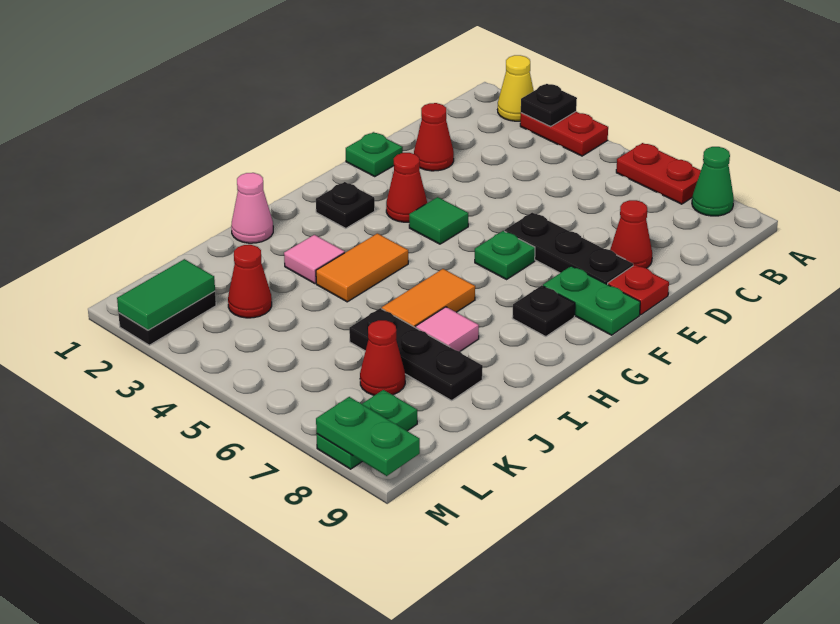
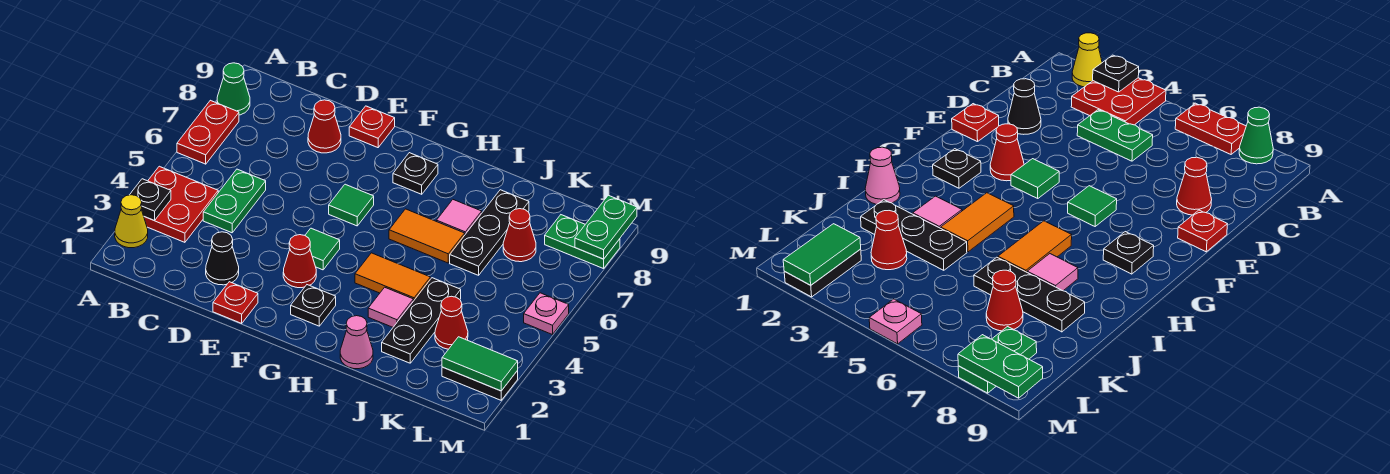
red 1x2 plate [520,112,608,156] -> red 2x2 plate [144,166,218,242]
red 1x1 cone [414,103,454,171] -> black 1x1 cone [206,232,239,285]
green 1x1 plate [346,132,403,176] -> red 1x1 plate [213,282,258,323]
black 1x3 plate [504,213,633,284] -> black 1x3 plate moved to [382,278,461,363]
green 1x1 plate [475,231,535,279] -> green 1x1 tile [329,184,374,226]
green 1x2 plate [543,266,640,335] -> green 1x2 plate moved to [203,169,266,233]
none -> pink 1x1 plate [524,293,569,335]

